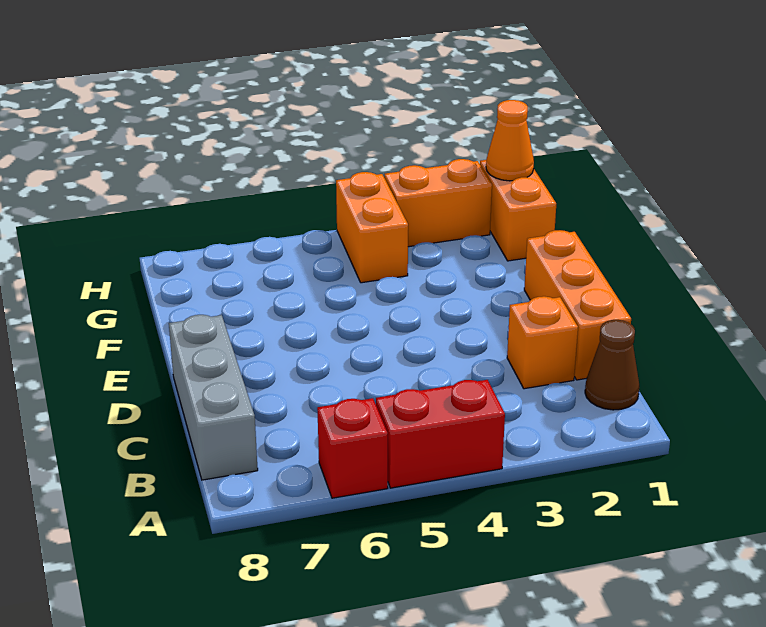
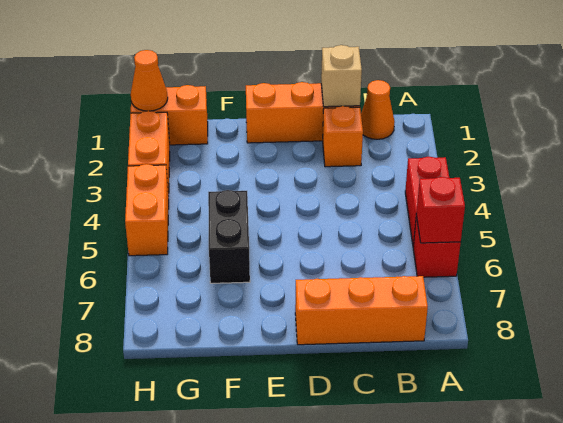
none -> red 1x1 brick [416,177,465,243]
brown 1x1 cone [585,320,639,410] -> orange 1x1 cone [361,80,395,139]
grey 1x3 brick [169,315,258,480] -> orange 1x3 brick [295,276,428,345]
none -> tan 1x1 brick [321,45,362,107]
none -> black 1x2 brick [208,190,250,283]
orange 1x2 brick [336,172,408,283] -> orange 1x2 brick turned to [125,164,169,256]

